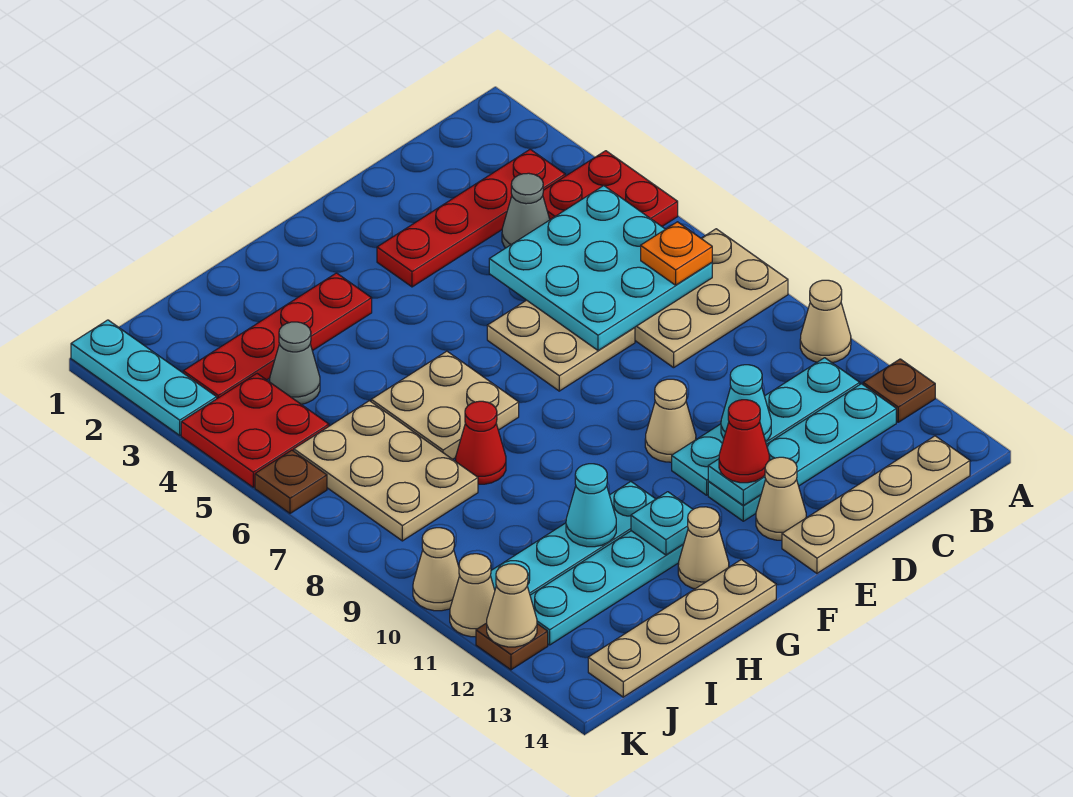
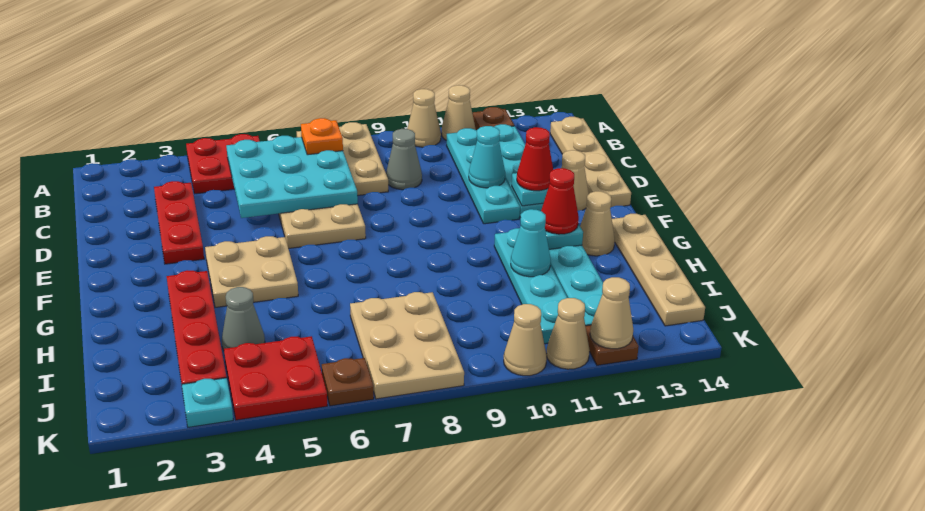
red 1x4 plate [377,149,565,287] -> red 1x3 plate [154,181,204,264]
grey 1x1 cone [502,173,550,248] -> grey 1x1 cone moved to [386,129,422,190]
tan 1x1 cone [645,379,696,462] -> tan 1x1 cone moved to [442,85,476,140]
tan 2x2 plate [371,351,519,459] -> tan 2x2 plate moved to [205,236,298,307]
red 1x1 cone [456,401,506,484] -> red 1x1 cone moved to [541,168,579,234]
tan 2x3 plate [294,401,478,541] -> tan 2x3 plate turned to [350,292,464,399]
cyan 1x3 plate [71,320,217,435] -> cyan 1x1 plate [182,378,233,427]

